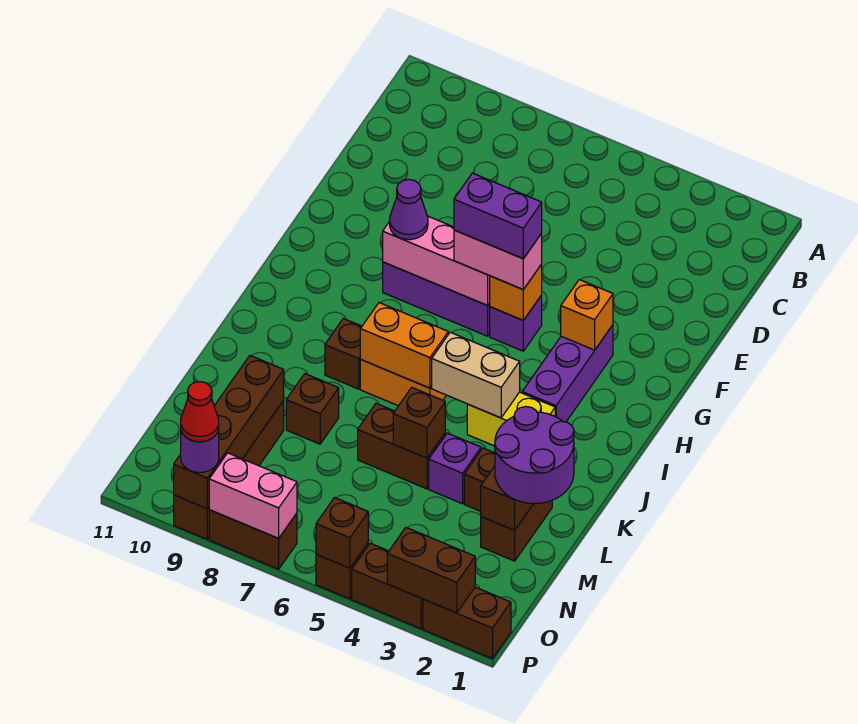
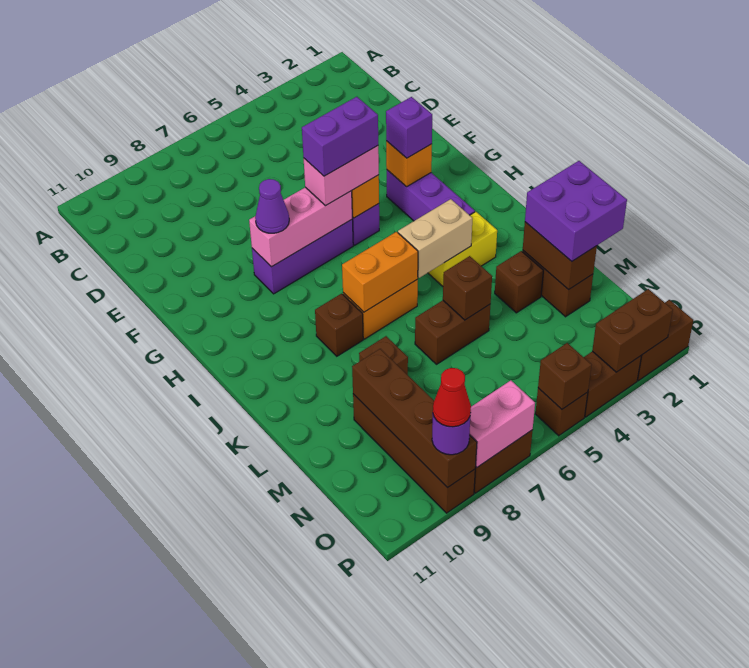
purple 2x2 round brick [495,407,574,504] -> purple 2x2 brick [525,161,627,261]
purple 1x1 brick [429,433,481,504] -> purple 1x1 brick moved to [386,97,432,158]

